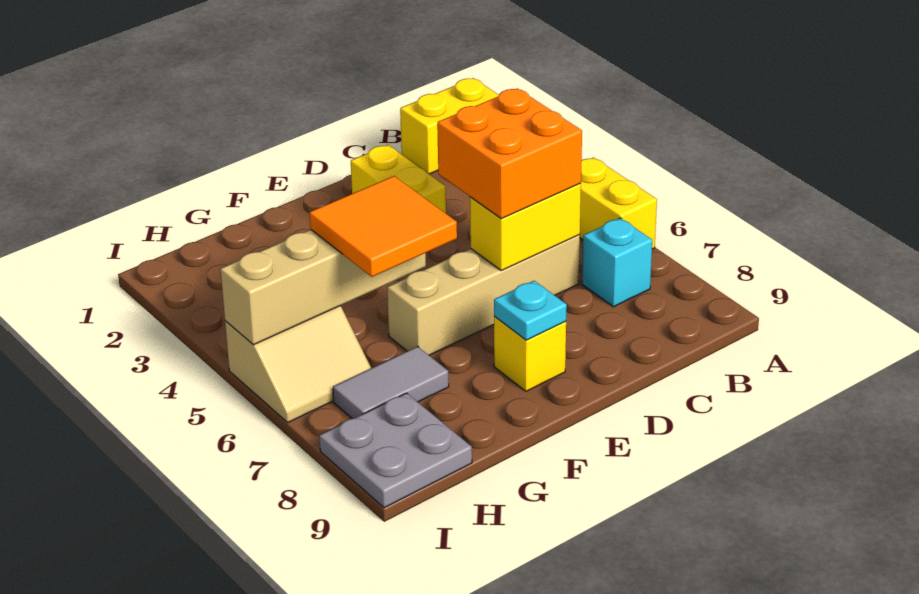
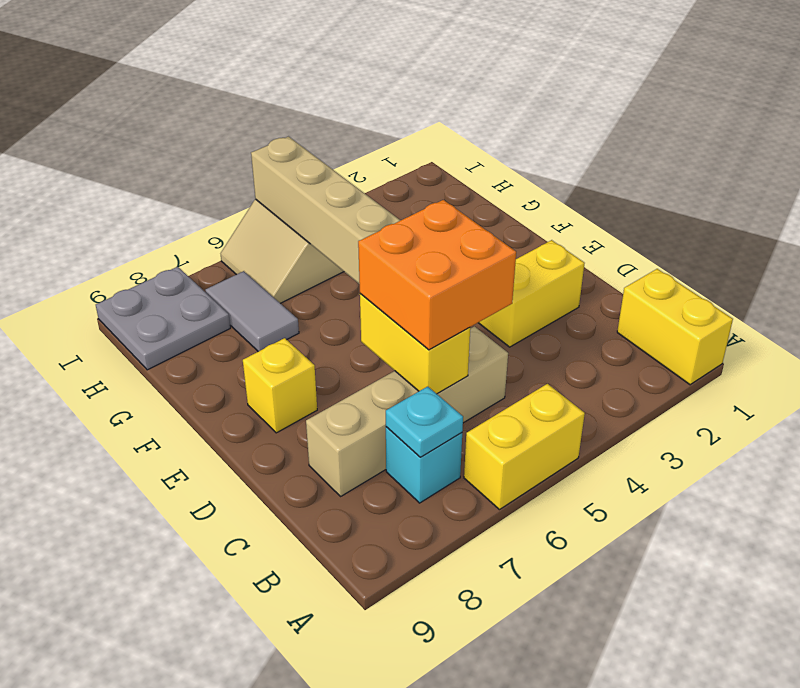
tan 1x4 brick [387,235,580,355] -> tan 1x4 brick turned to [306,326,508,496]
cyan 1x1 plate [494,281,567,340] -> cyan 1x1 plate moved to [386,387,463,457]
orange 2x2 tile [309,176,457,277] -> none

